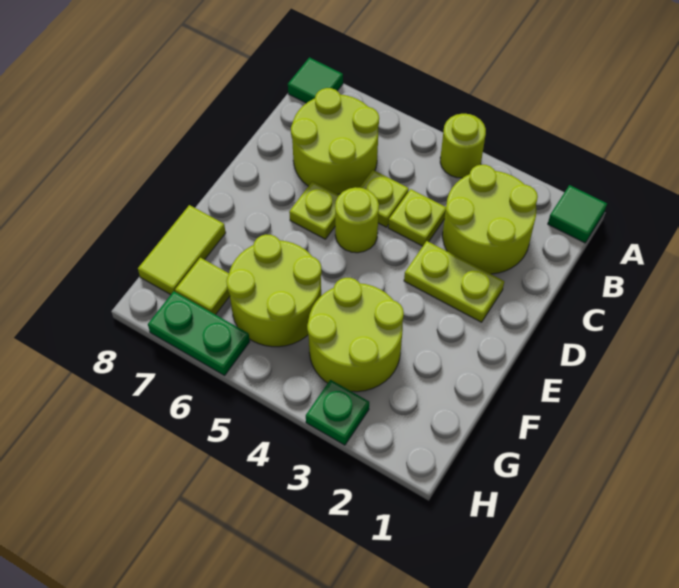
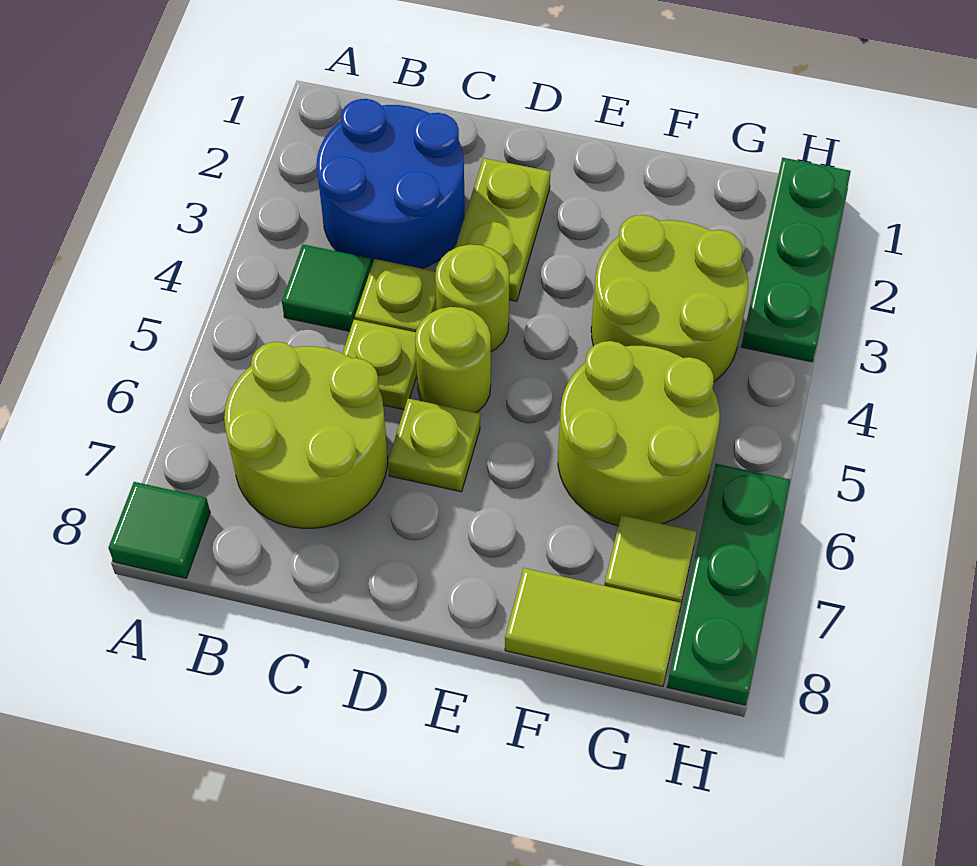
green 1x1 tile [548,185,607,243] -> green 1x1 tile moved to [282,244,372,331]
lime 1x1 round brick [440,114,486,178] -> lime 1x1 round brick moved to [435,244,509,351]
lime 2x2 round brick [443,165,538,274] -> blue 2x2 round brick [317,99,465,269]
green 1x1 plate [306,380,369,445] -> green 1x3 plate [741,158,851,362]
green 1x2 plate [148,291,250,375] -> green 1x3 plate [667,464,790,705]

